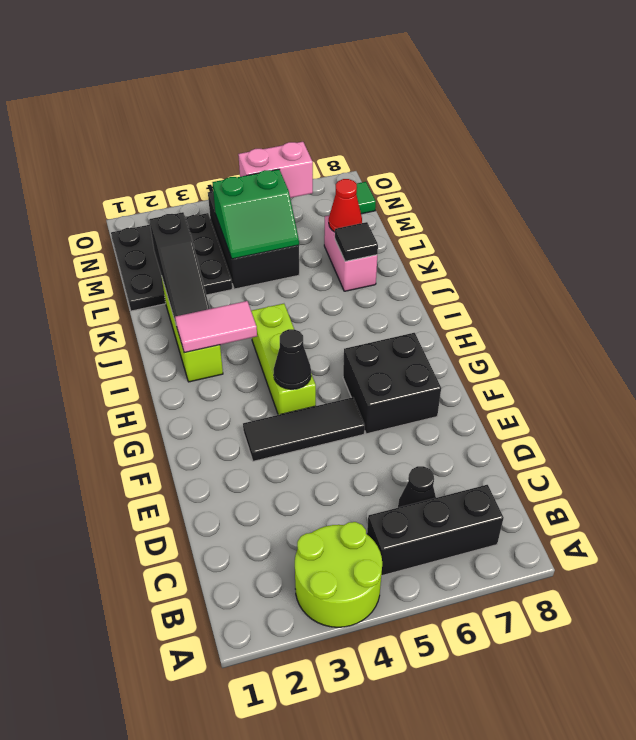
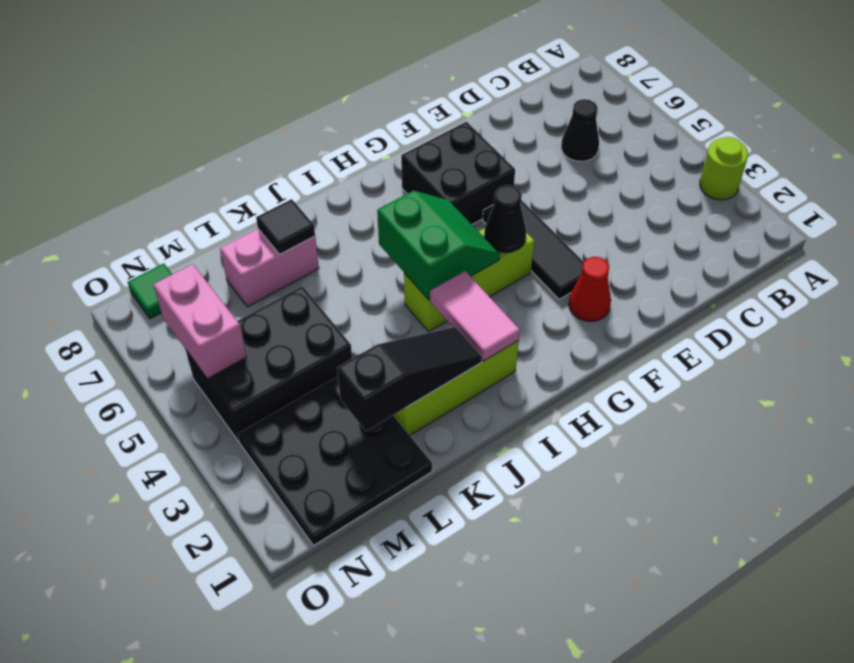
lime 2x2 round brick [295,522,382,627] -> lime 1x1 round brick [700,137,748,200]
black 1x3 brick [367,485,504,576] -> none
green 2x2 slope [212,169,299,259] -> green 2x2 slope moved to [377,191,500,300]
red 1x1 cone [329,179,362,232] -> red 1x1 cone moved to [569,257,611,322]

